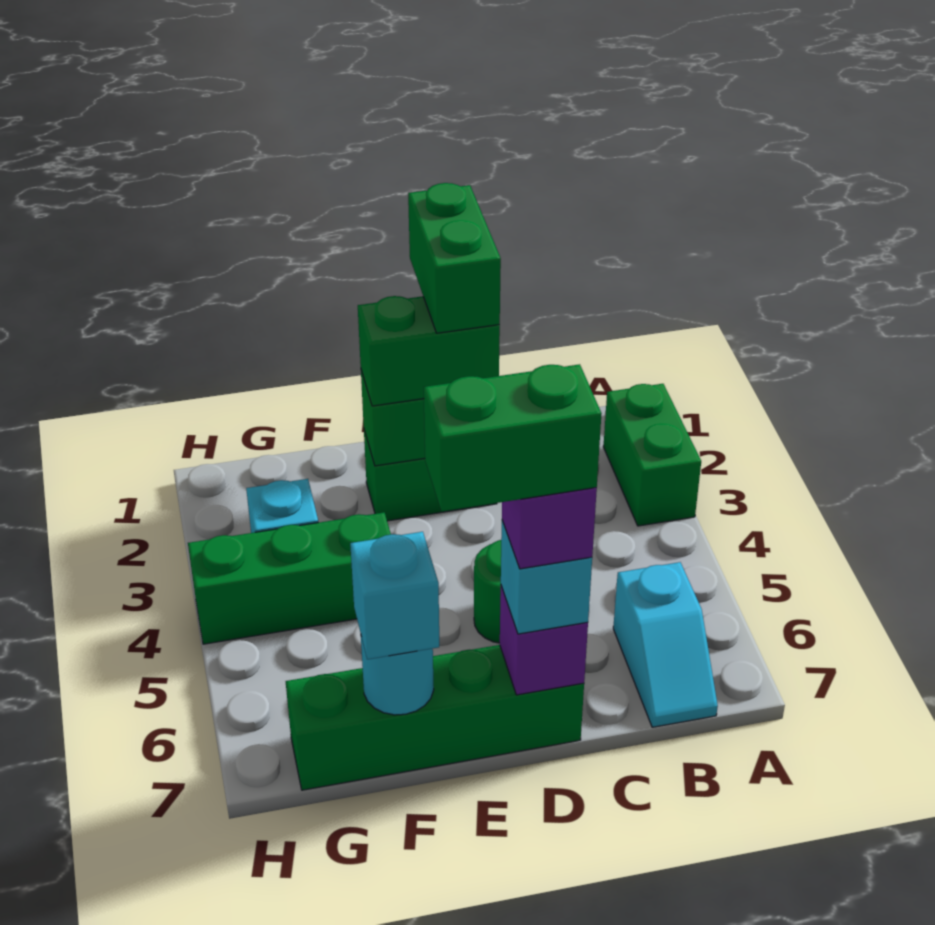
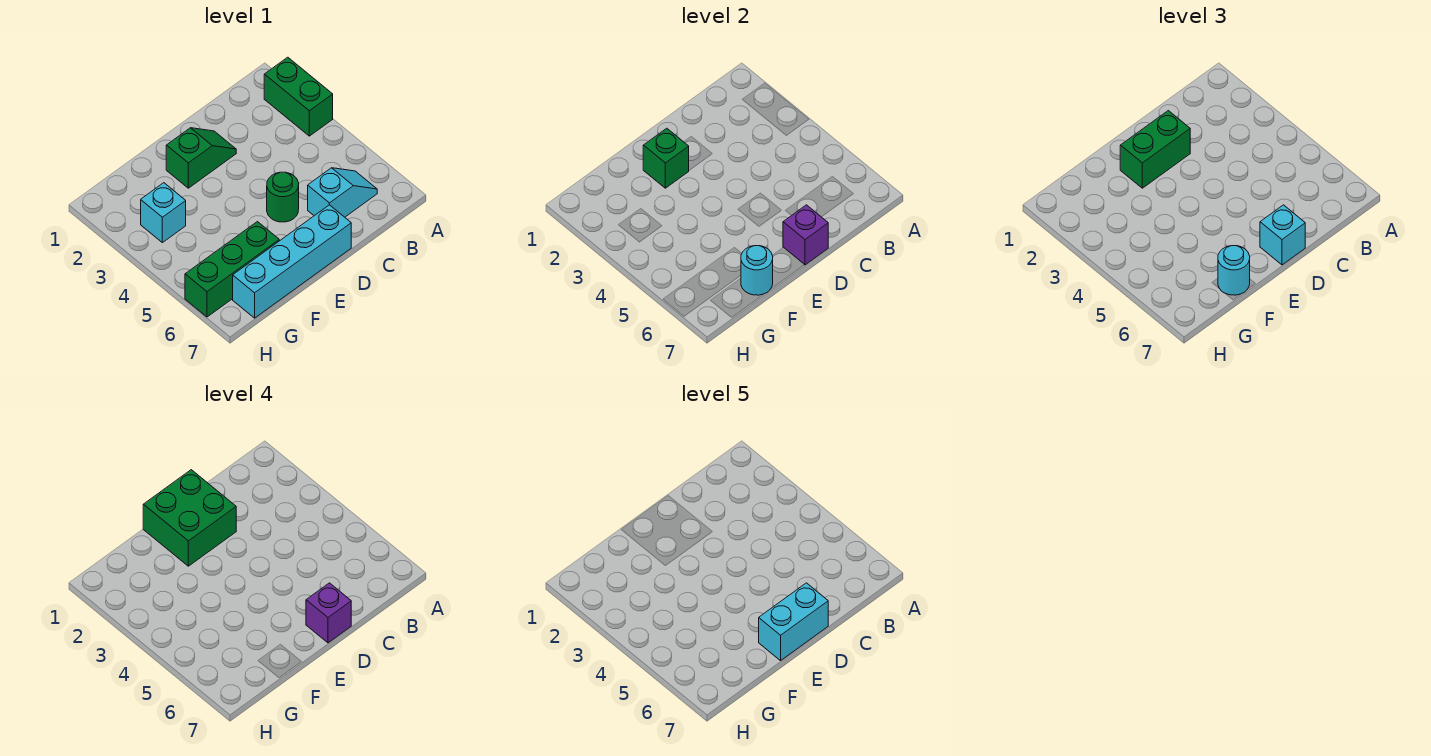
cyan 1x2 slope [613,562,718,727] -> cyan 1x2 slope turned to [308,168,377,217]
green 1x2 brick [408,183,501,333] -> green 2x2 brick [143,470,236,566]
green 1x4 brick [286,645,584,790] -> cyan 1x4 brick [233,205,351,318]
green 1x2 brick [424,364,602,511] -> cyan 1x2 brick [759,583,828,661]
green 1x3 brick [188,513,391,644] -> green 1x3 brick moved to [185,222,279,317]
cyan 1x1 brick [350,532,439,659] -> cyan 1x1 round brick [1218,246,1250,295]

